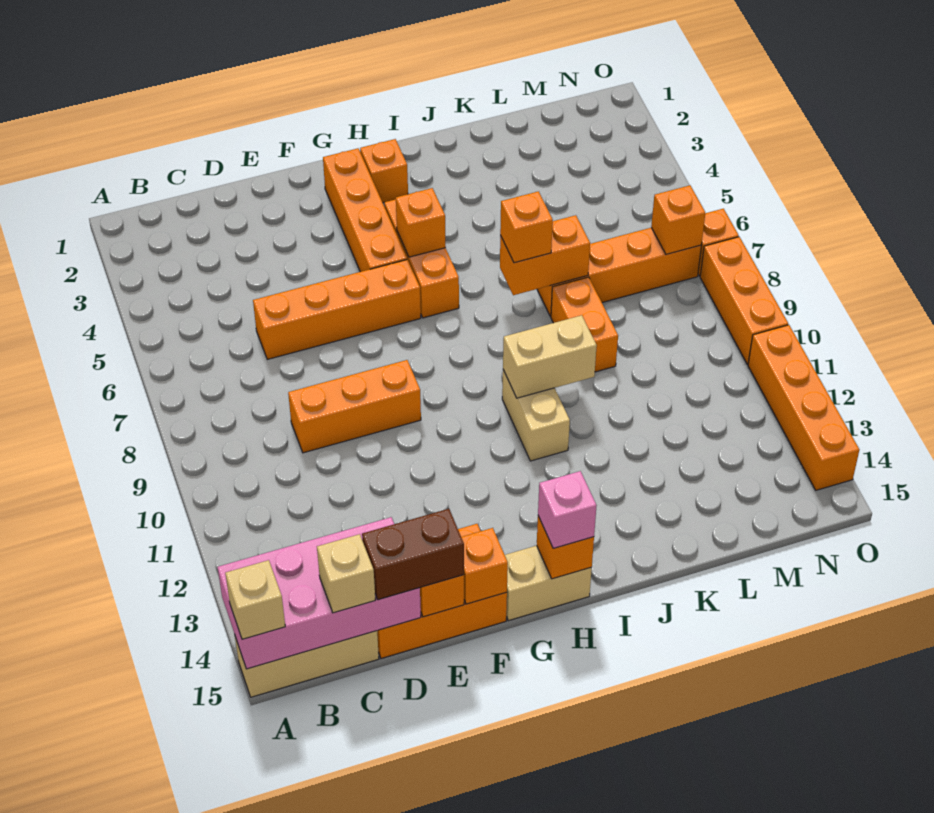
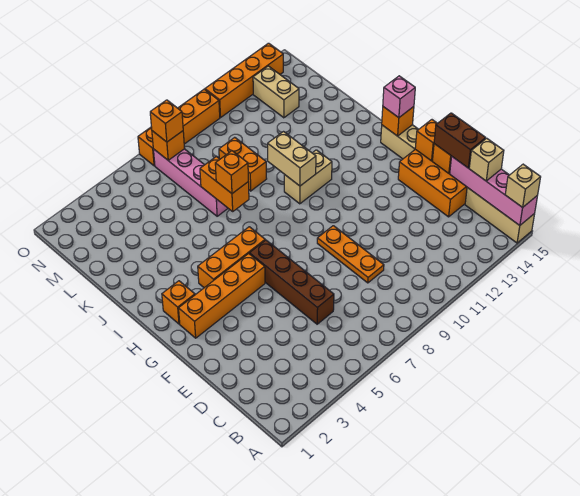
pink 2x4 brick [217,517,421,669] -> pink 1x4 brick [450,157,538,225]
orange 1x4 brick [253,260,421,359] -> brown 1x4 brick [250,240,334,324]
orange 1x3 brick [288,360,421,453] -> orange 1x3 plate [317,226,384,283]
orange 1x1 brick [396,188,446,257] -> orange 1x1 brick moved to [150,100,183,142]
orange 1x4 brick [537,228,701,316] -> pink 1x4 brick [153,149,228,216]
orange 1x2 brick [551,277,618,372] -> orange 1x2 brick turned to [219,137,267,191]
none -> tan 1x2 brick [253,66,299,118]

